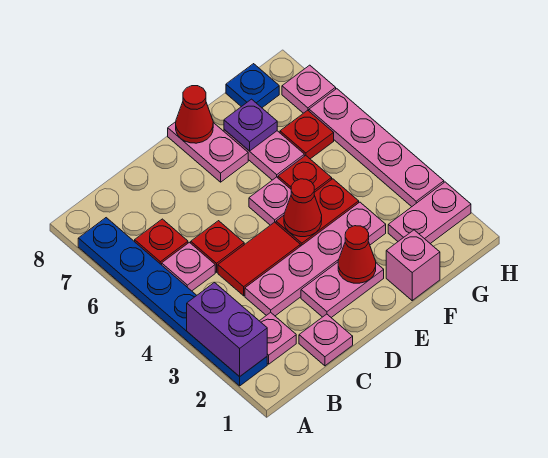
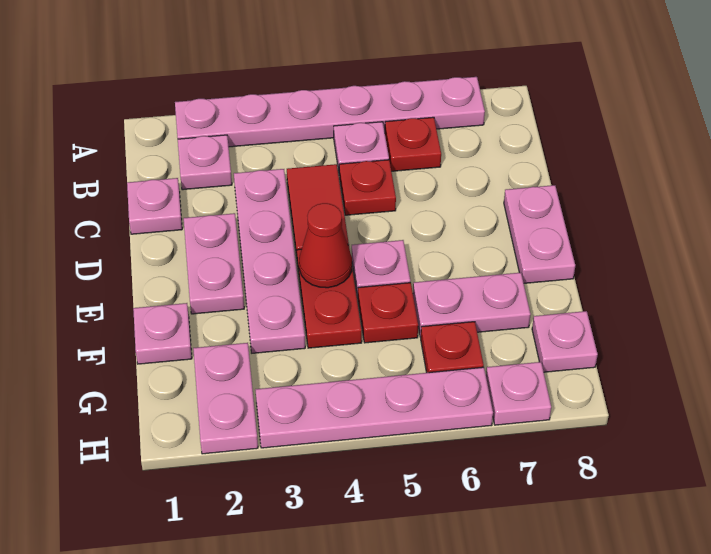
blue 1x6 plate [78,218,267,386] -> pink 1x6 plate [175,77,485,147]
purple 1x2 brick [187,282,267,377] -> none
red 1x1 cone [338,226,376,283] -> none
pink 1x2 plate [168,122,248,182] -> pink 1x2 plate turned to [504,185,575,283]
red 1x1 cone [176,86,213,143] -> none
pink 1x1 brick [386,230,440,300] -> pink 1x1 plate [133,303,192,364]
purple 1x1 plate [224,99,277,151] -> none
blue 1x1 plate [226,64,279,108] -> pink 1x1 plate [532,311,598,372]

